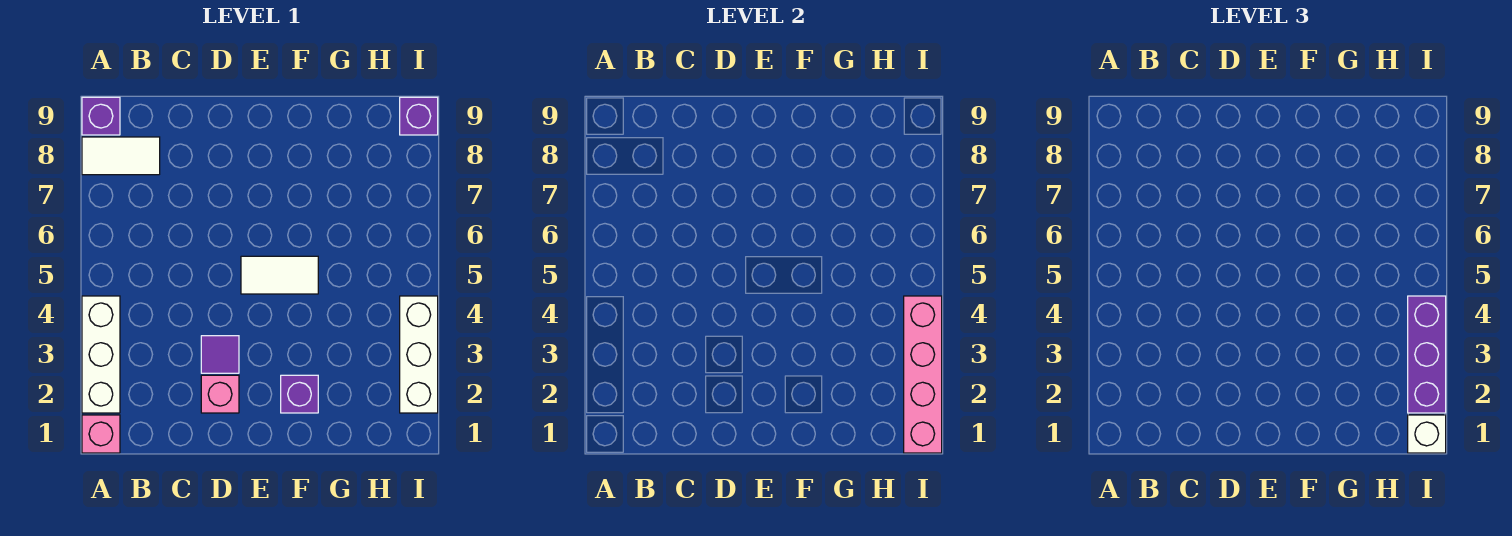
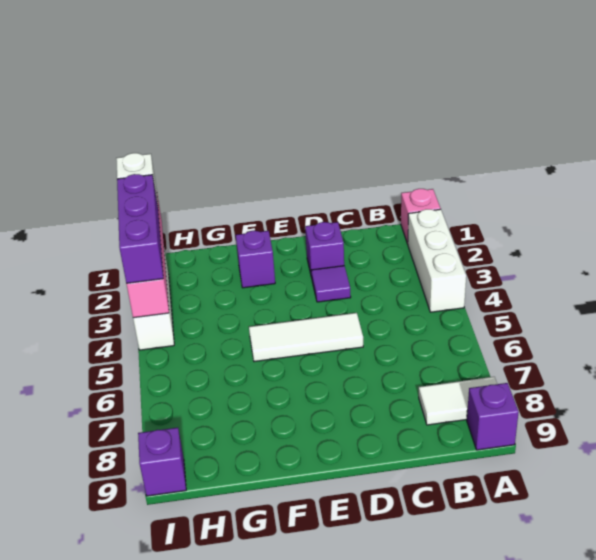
pink 1x1 brick [201,375,239,413] -> purple 1x1 brick [305,222,344,278]
white 1x2 tile [241,256,318,294] -> white 1x3 tile [249,313,363,362]

